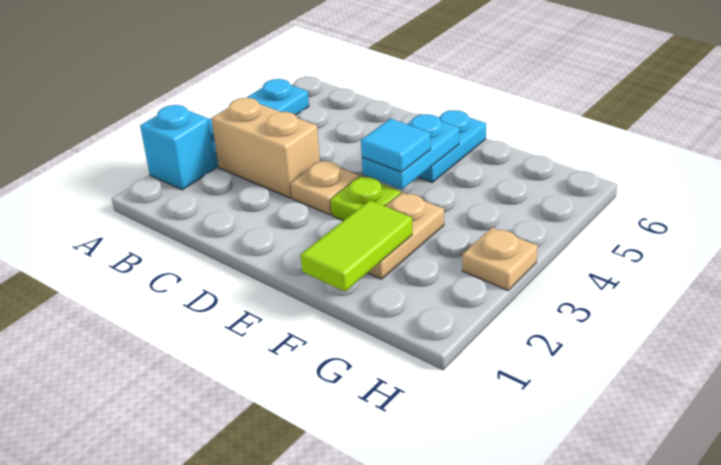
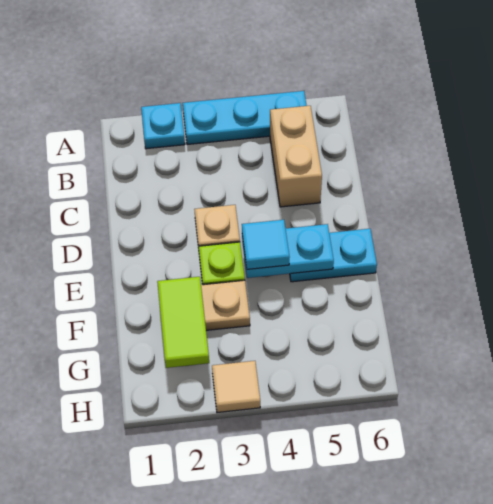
cyan 1x1 brick [140,105,215,190] -> cyan 1x1 plate [141,103,185,149]
tan 1x2 brick [211,98,320,198] -> tan 1x2 brick moved to [270,106,322,207]
lime 1x2 tile [301,200,412,292] -> lime 1x2 tile turned to [157,277,209,368]
tan 1x1 plate [462,228,538,290] -> tan 1x1 tile [212,361,260,412]

